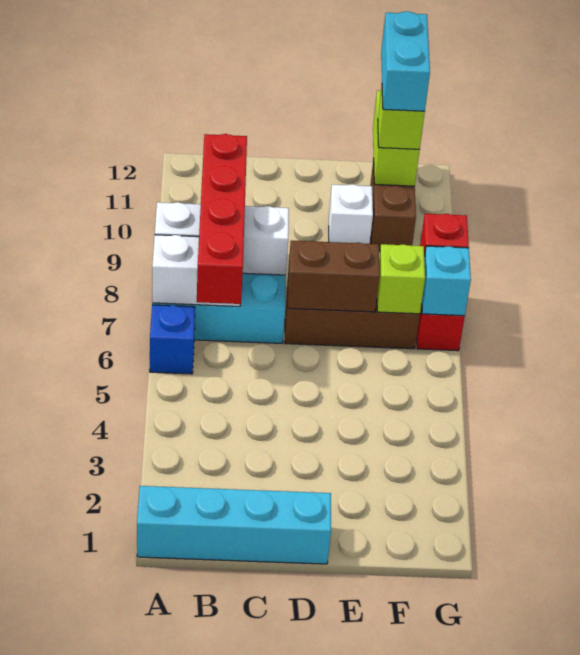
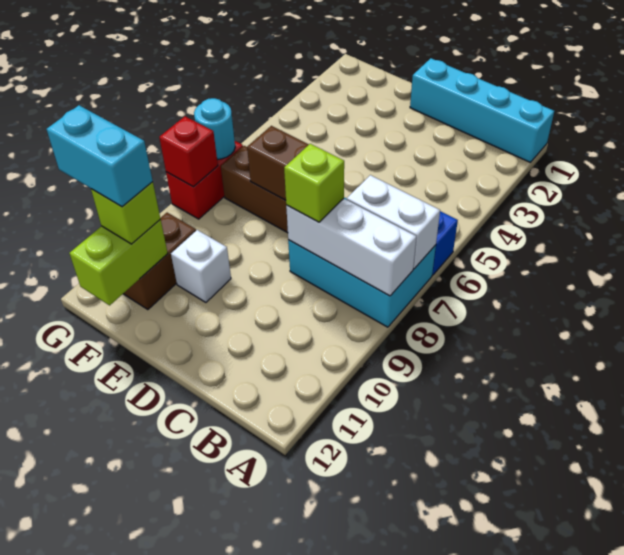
red 1x4 brick [197,134,247,304] -> none
lime 1x1 brick [377,244,425,314] -> lime 1x1 brick moved to [284,144,344,222]
cyan 1x2 brick [381,11,430,112] -> cyan 1x2 brick turned to [46,105,153,207]
cyan 1x1 brick [422,246,471,316] -> cyan 1x1 round brick [194,98,235,159]

